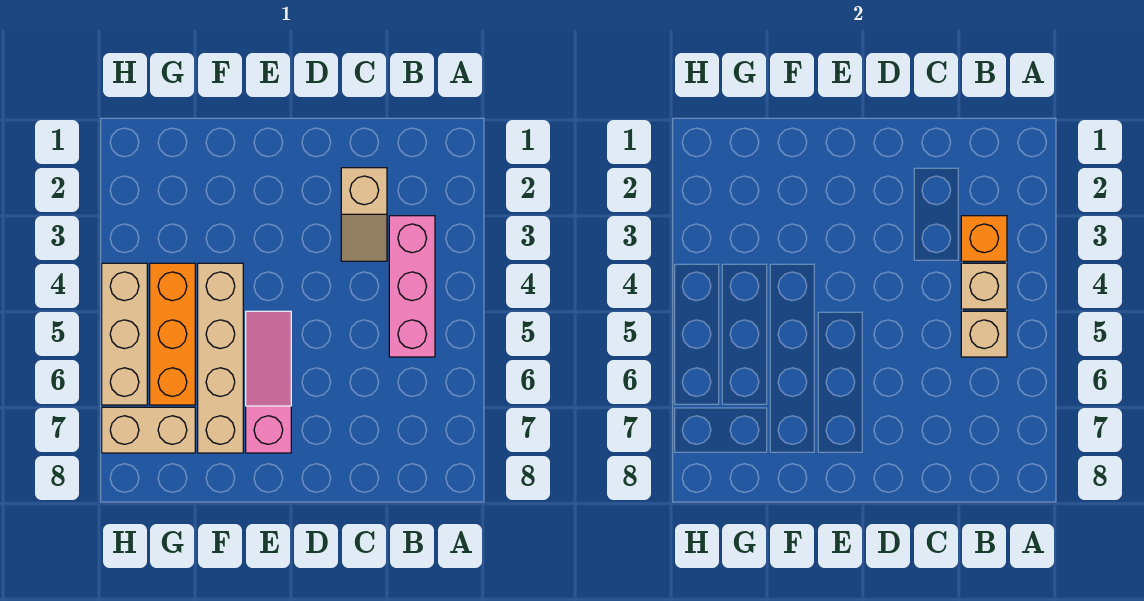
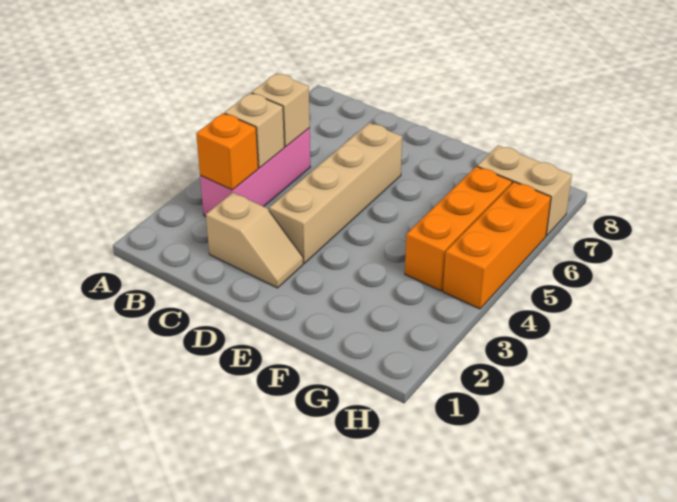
tan 1x2 slope [341,168,387,261] -> tan 1x2 slope turned to [206,193,303,288]
pink 1x3 slope [246,311,291,453] -> none
tan 1x4 brick [198,263,243,453] -> tan 1x4 brick moved to [269,123,402,263]
tan 1x3 brick [102,263,147,405] -> orange 1x3 brick [443,182,551,309]

